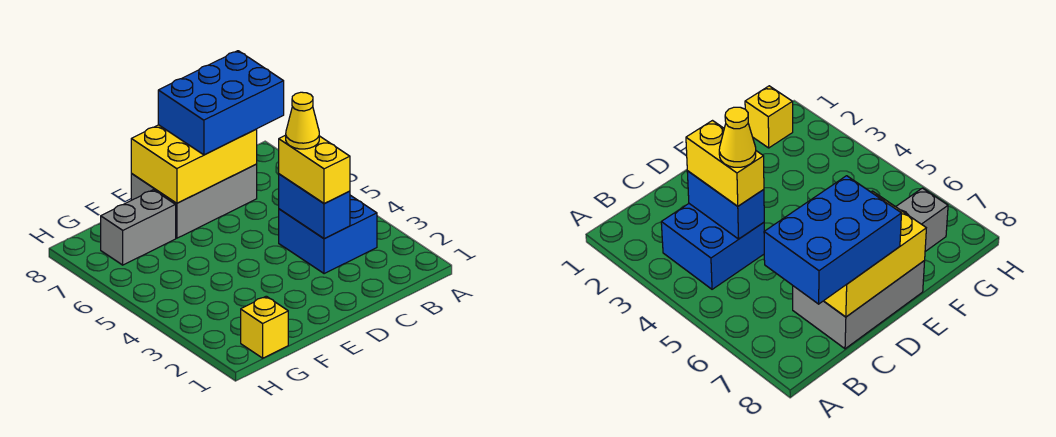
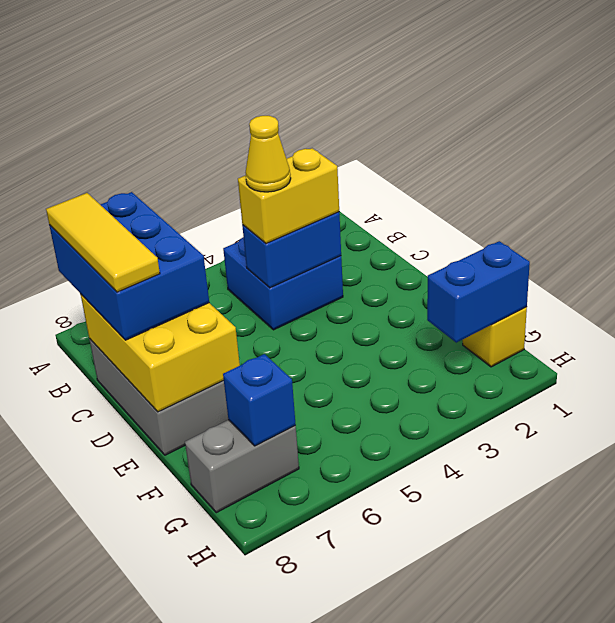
none -> yellow 1x3 tile [46,193,160,292]
grey 1x2 brick [101,190,176,265] -> grey 1x2 brick turned to [185,420,299,513]
none -> blue 1x2 brick [427,241,530,343]
none -> blue 1x1 brick [223,354,296,446]

